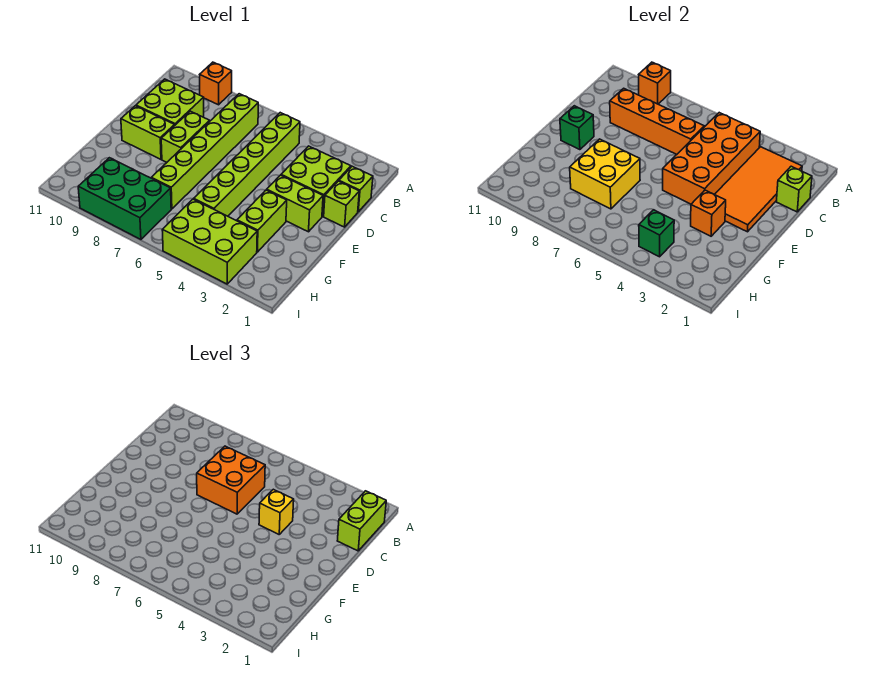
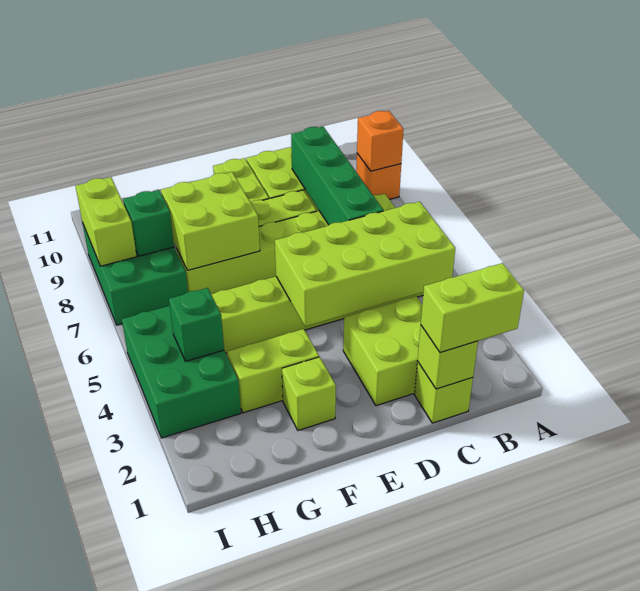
orange 2x4 tile [714,147,802,232] -> none
orange 2x4 brick [663,113,760,204] -> lime 2x4 brick [275,202,455,326]
orange 1x4 brick [610,88,704,154] -> green 1x4 brick [291,126,383,225]
orange 2x2 brick [197,446,265,514] -> none
lime 1x1 brick [324,181,359,227] -> lime 1x1 brick moved to [282,357,336,430]
yellow 1x1 brick [259,489,294,534] -> none
lime 1x2 brick [267,175,323,232] -> lime 1x2 brick moved to [76,177,137,266]
green 1x1 brick [560,106,594,150] -> green 1x1 brick moved to [123,190,174,256]
orange 1x1 brick [691,190,726,236] -> none
yellow 2x2 brick [570,139,640,209] -> lime 2x2 brick [161,172,260,270]
lime 2x3 brick [162,199,257,284] -> green 2x3 brick [122,306,241,438]

